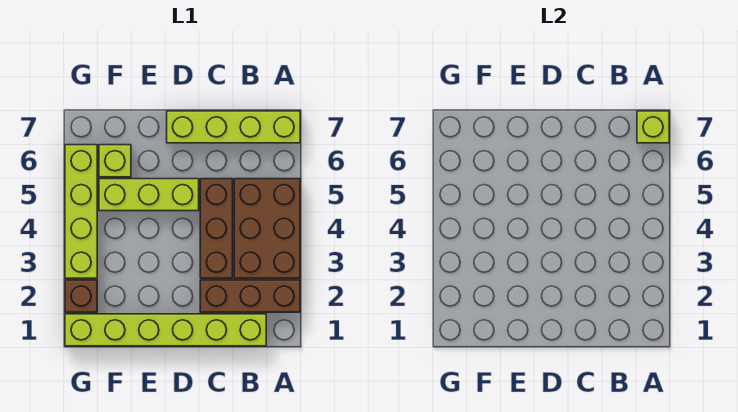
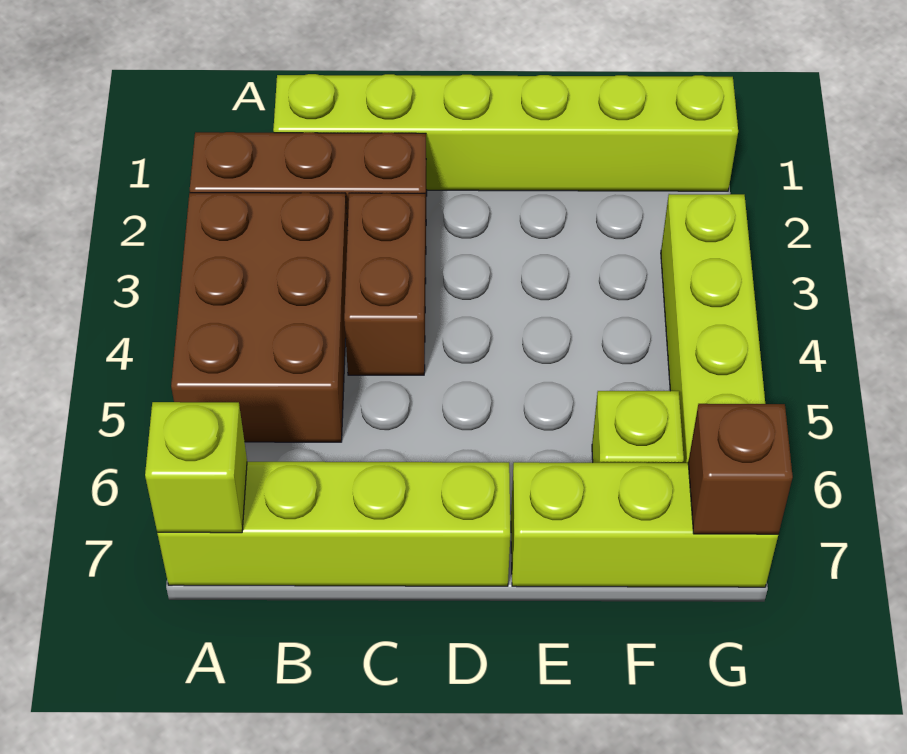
brown 1x3 brick [200,179,233,278] -> brown 1x2 brick [344,193,426,375]
lime 1x3 brick [99,179,199,211] -> lime 1x3 brick moved to [511,462,778,587]
brown 1x1 brick [65,280,97,312] -> brown 1x1 brick moved to [688,404,793,534]

